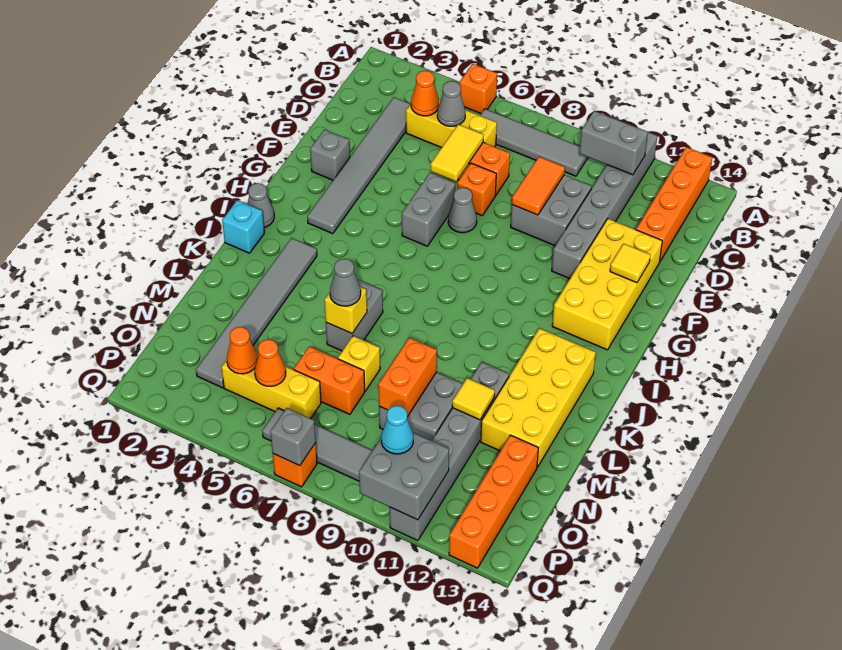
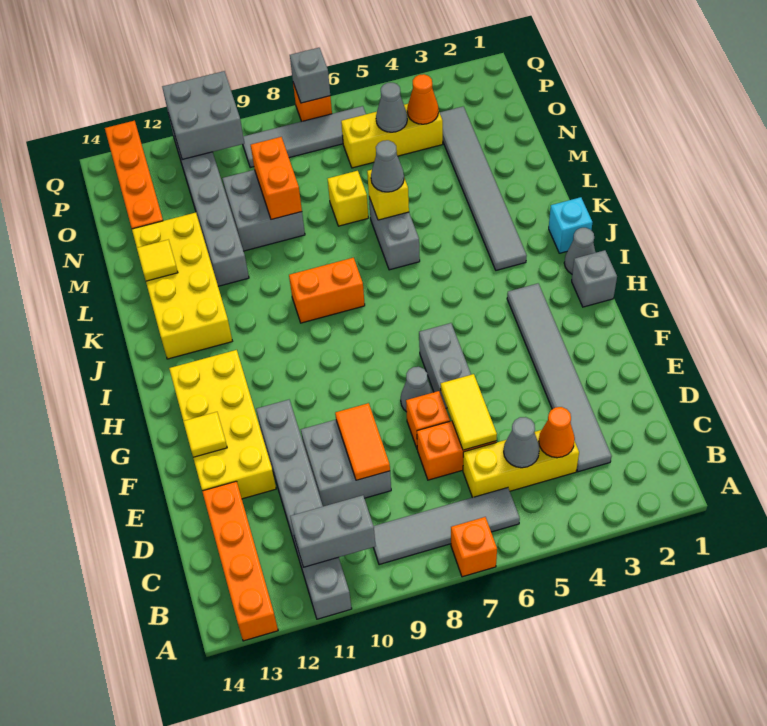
orange 1x1 brick [460,64,497,113] -> orange 1x1 brick moved to [451,517,497,577]
grey 1x1 brick [310,130,350,180] -> grey 1x1 brick moved to [572,250,617,307]
yellow 1x1 tile [452,378,495,420] -> yellow 1x1 tile moved to [137,240,178,281]
orange 1x2 brick [294,346,365,414] -> orange 1x2 brick moved to [289,258,365,323]
orange 1x1 cone [255,339,286,386] -> grey 1x1 cone [376,83,407,132]
cyan 1x1 cone [381,406,413,454] -> none

